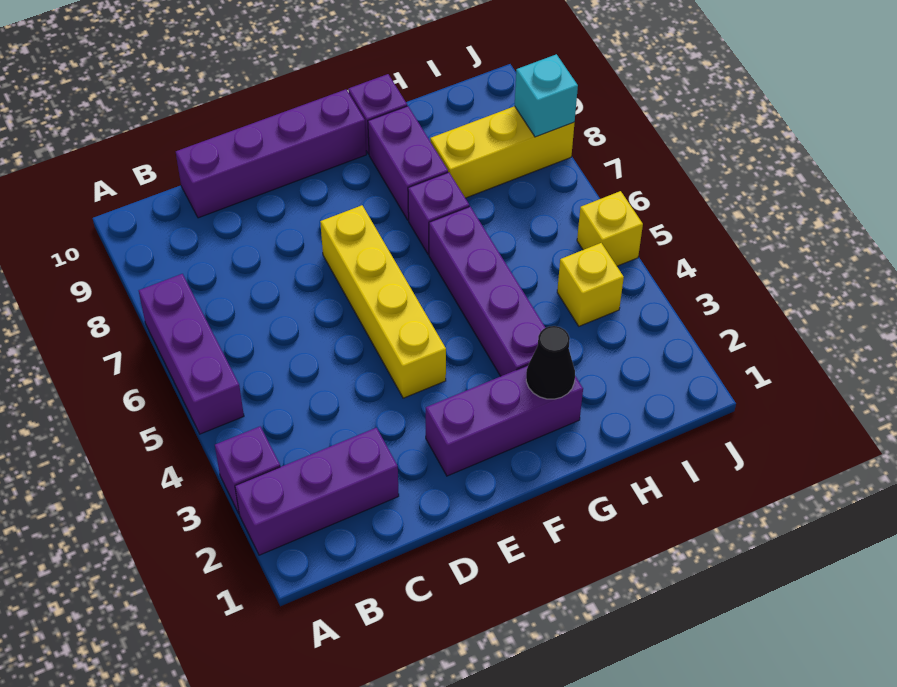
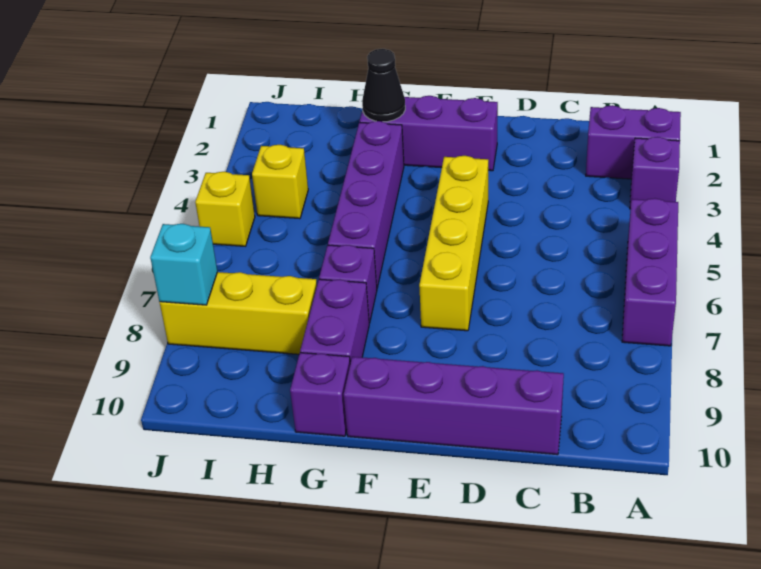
purple 1x3 brick [235,428,399,555] -> purple 1x2 brick [586,105,681,179]

